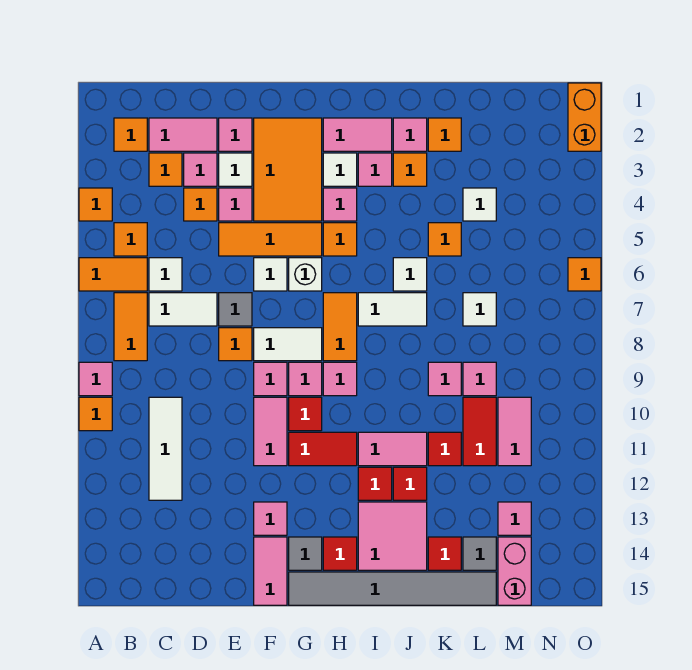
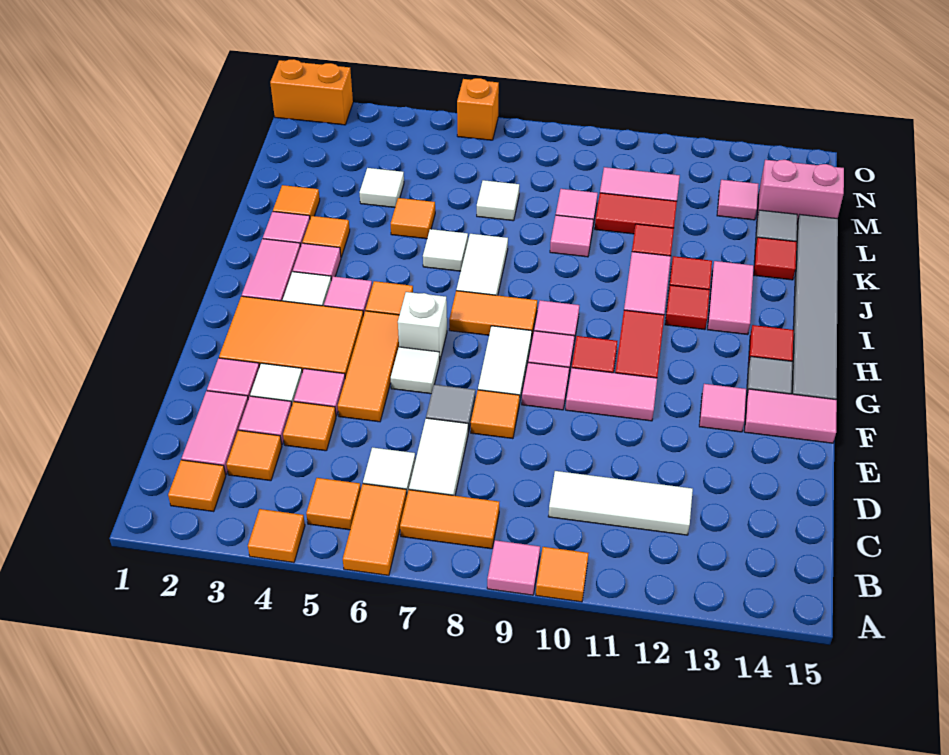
pink 2x2 tile [358,502,427,570] -> pink 1x2 tile [707,261,754,335]
orange 1x1 tile [568,258,601,291] -> orange 1x1 brick [457,78,499,140]

